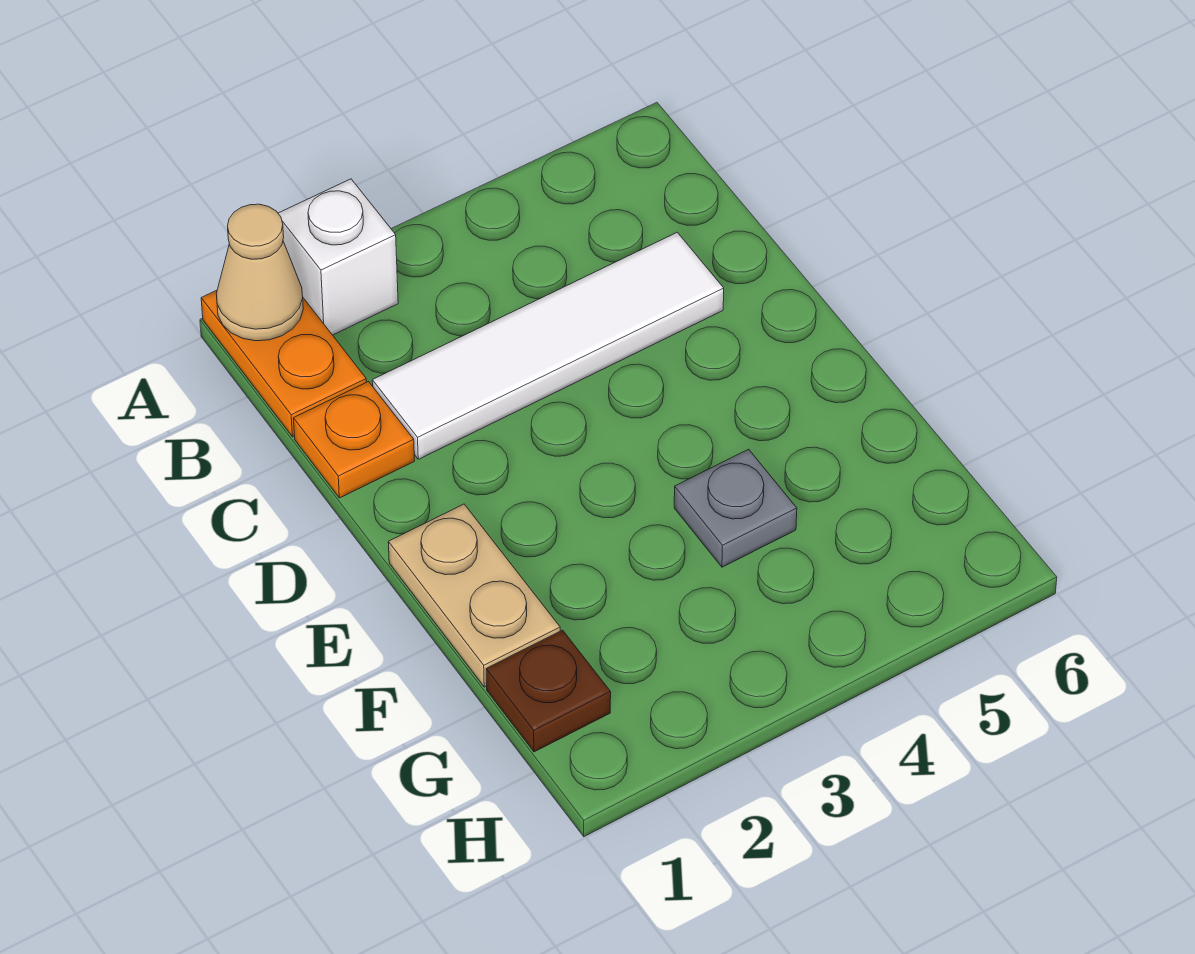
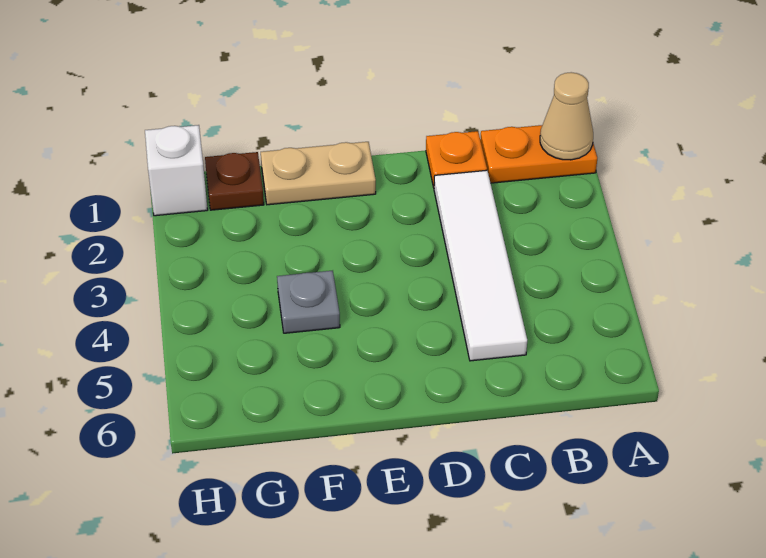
white 1x1 brick [278,179,398,335] -> white 1x1 brick moved to [145,125,208,216]

